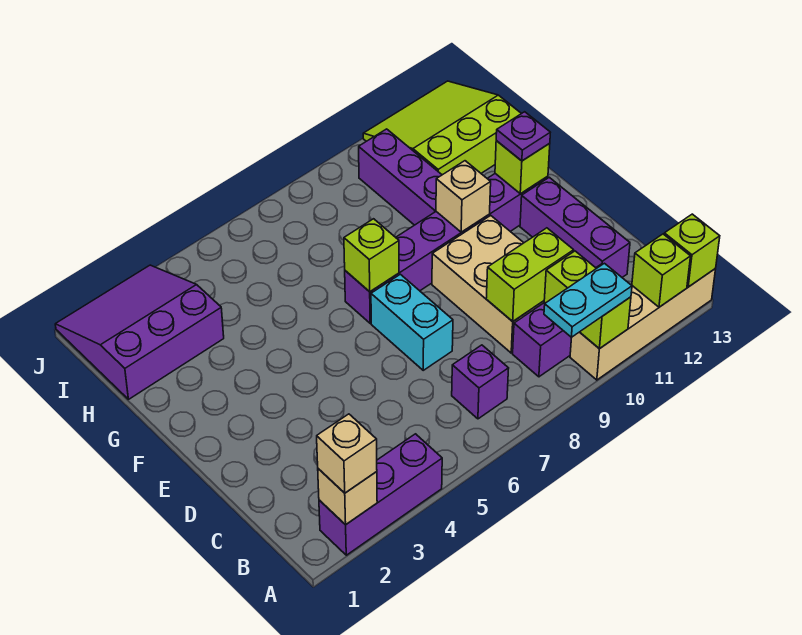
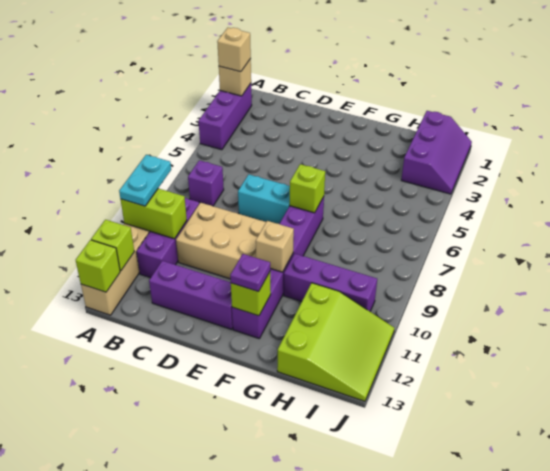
lime 1x2 brick [486,228,574,321] -> none
purple 3x3 slope [55,265,224,399] -> purple 2x3 slope [401,111,472,194]

